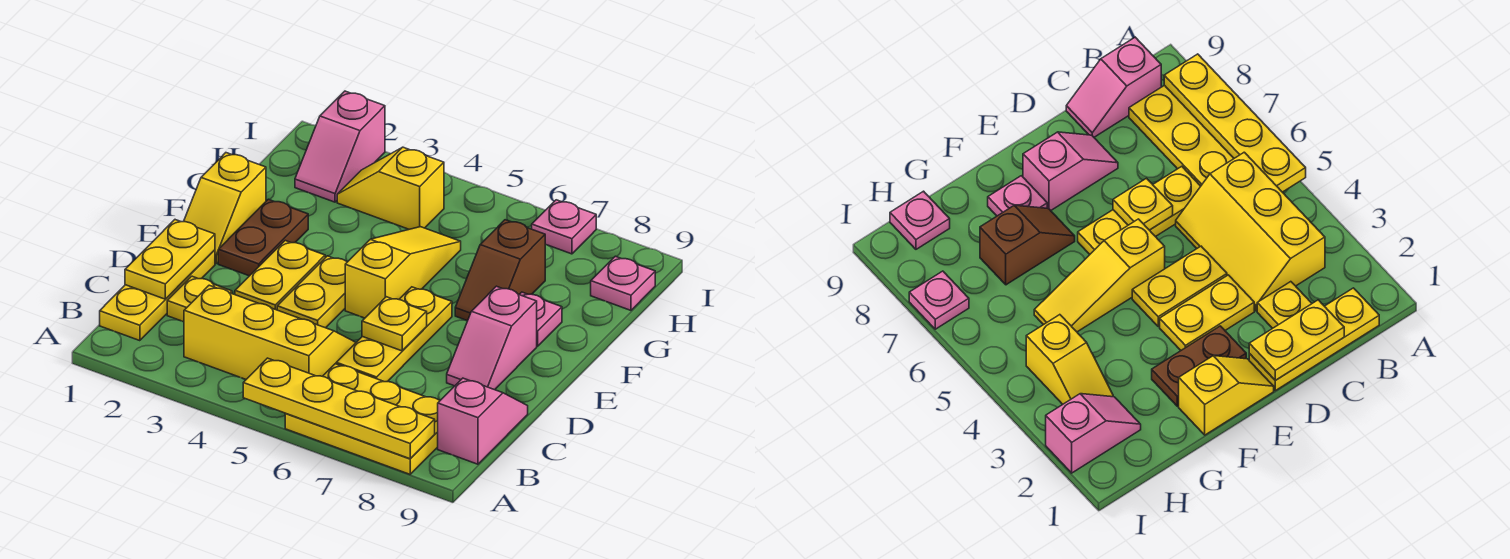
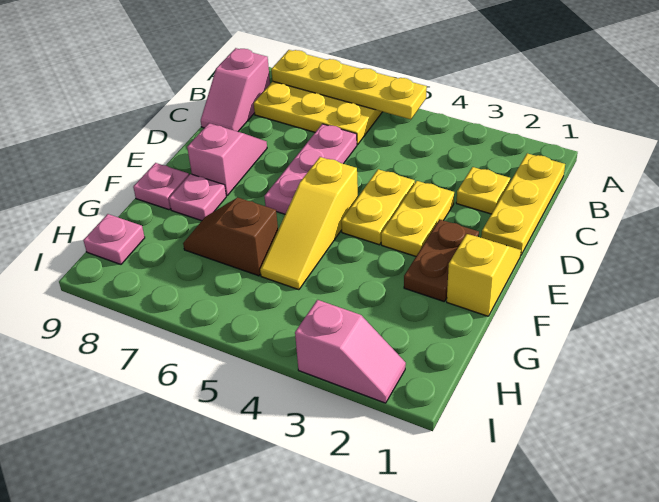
yellow 2x3 slope [184,285,356,379] -> none
yellow 1x2 plate [125,220,215,299] -> none
yellow 1x3 plate [336,287,452,382] -> pink 1x3 plate [264,124,357,214]
yellow 1x1 plate [362,297,427,351] -> none
brown 1x2 slope [455,220,545,321] -> brown 1x2 slope turned to [183,198,278,276]
pink 1x2 slope [295,91,385,202] -> pink 1x2 slope turned to [295,300,406,403]
yellow 1x2 slope [337,147,444,229] -> none
pink 1x1 plate [532,200,596,254] -> pink 1x1 plate moved to [133,163,189,210]

